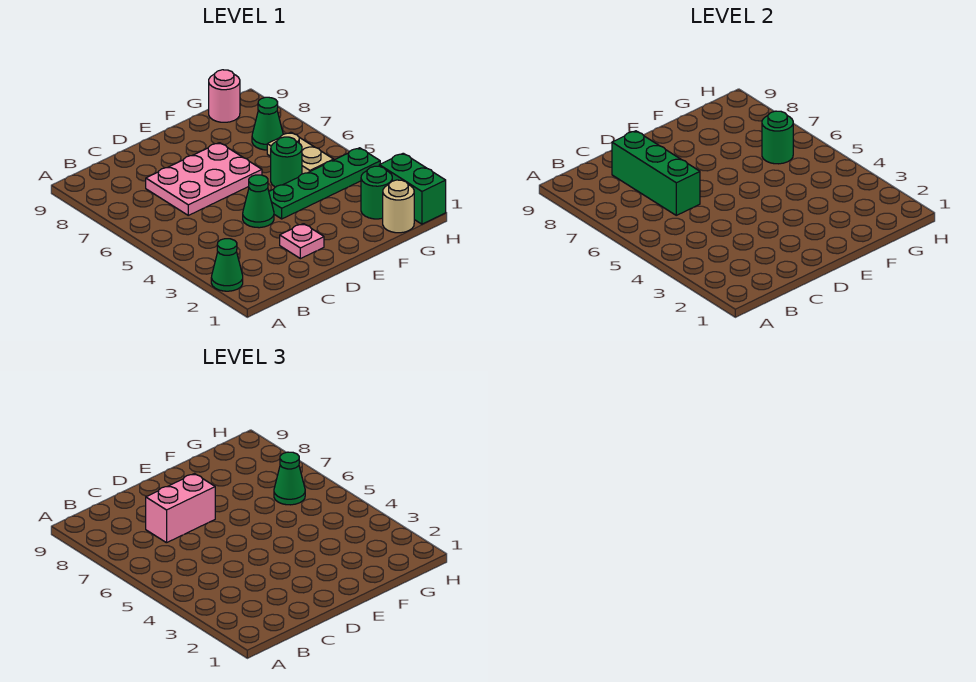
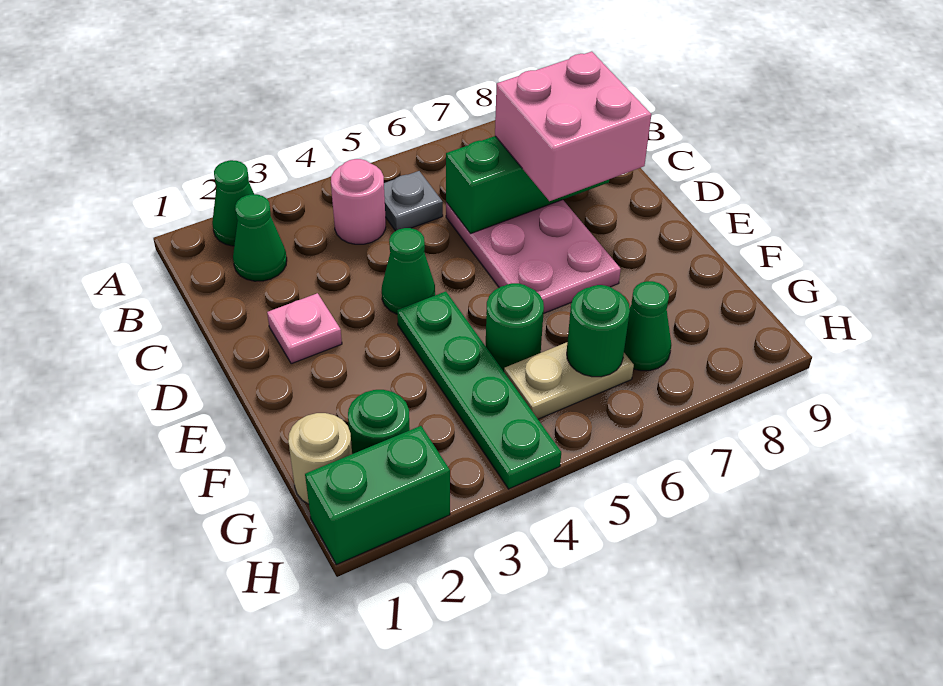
none -> grey 1x1 plate [384,171,443,231]
pink 1x2 brick [146,474,215,543] -> pink 2x2 brick [495,52,651,201]
green 1x1 cone [274,452,305,505] -> green 1x1 cone moved to [233,194,287,281]
pink 1x1 round brick [209,70,240,122] -> pink 1x1 round brick moved to [331,159,386,244]

